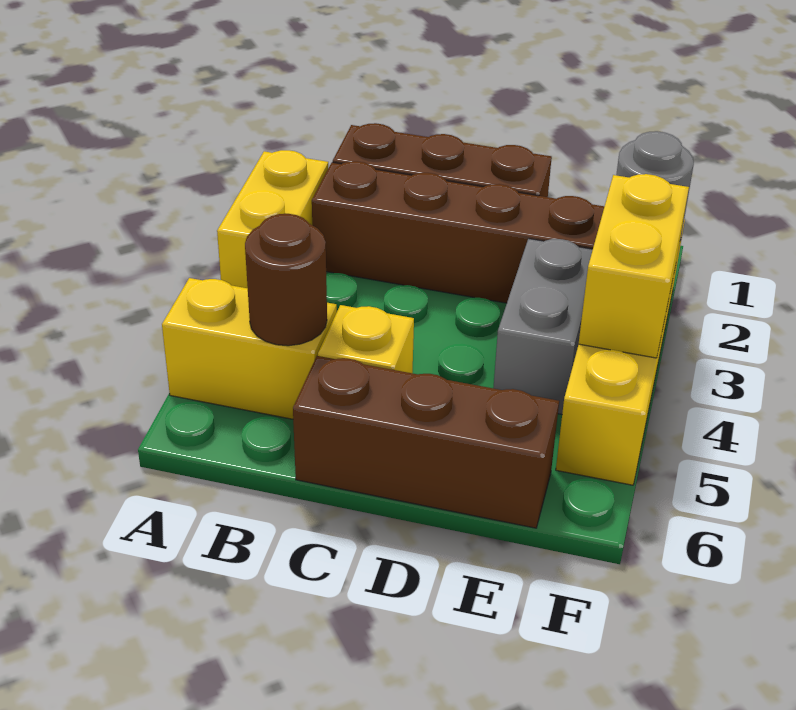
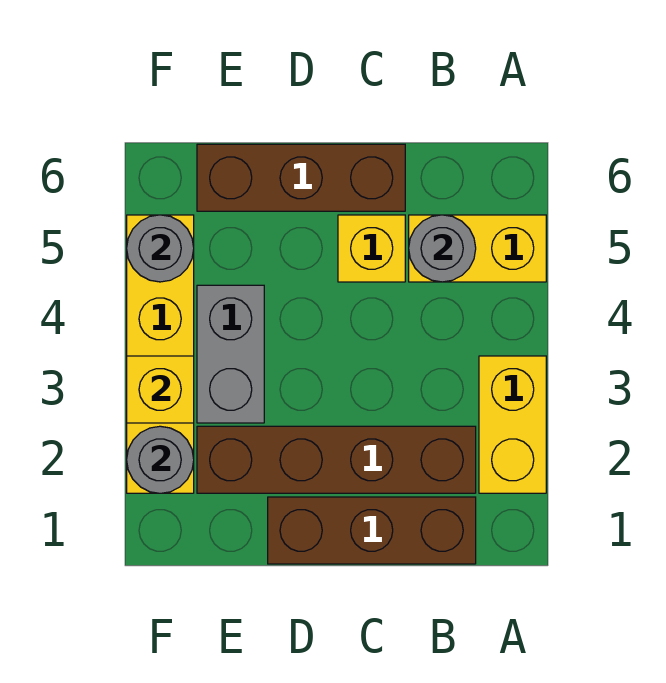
brown 1x1 round brick [245,214,327,346] -> grey 1x1 round brick [409,215,476,282]
yellow 1x2 brick [579,174,689,358] -> yellow 1x1 brick [127,356,194,423]
none -> grey 1x1 round brick [127,215,194,282]

